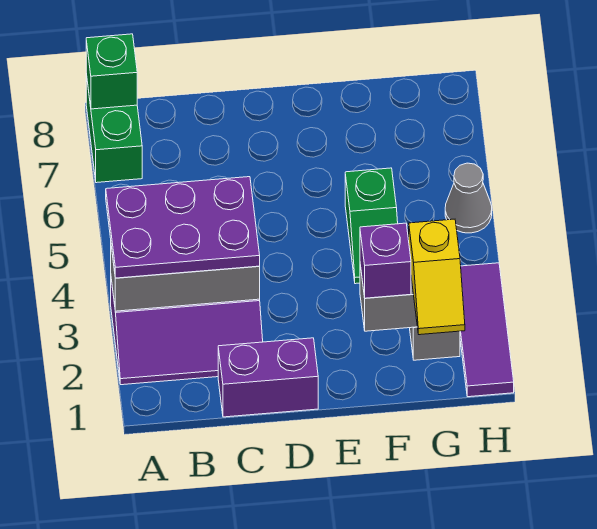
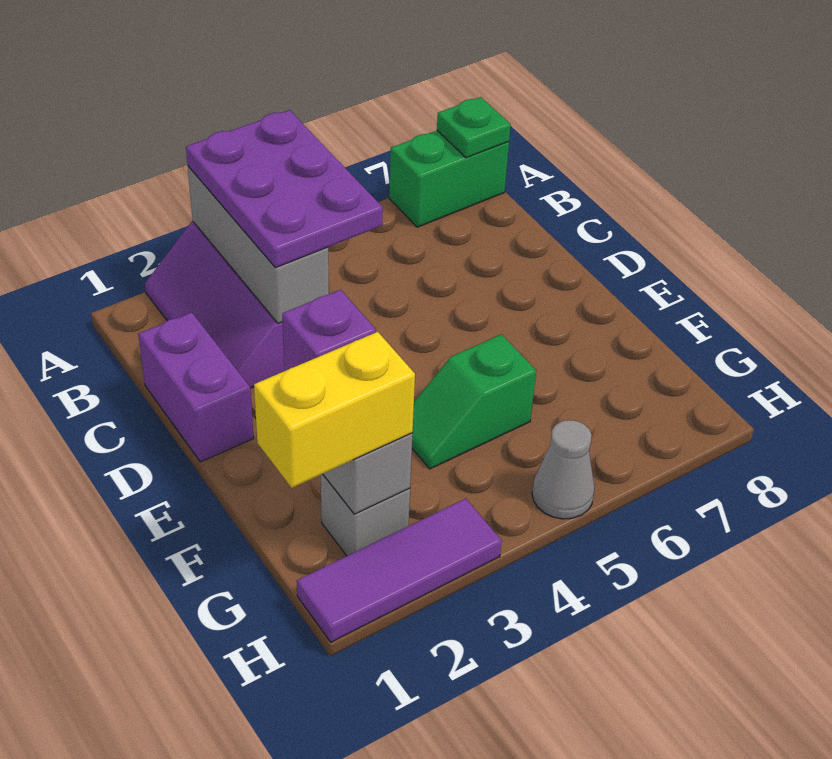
green 1x1 brick [86,34,137,109] -> green 1x1 plate [437,97,511,158]
yellow 1x2 slope [409,219,465,335] -> yellow 1x2 brick [254,332,415,488]

